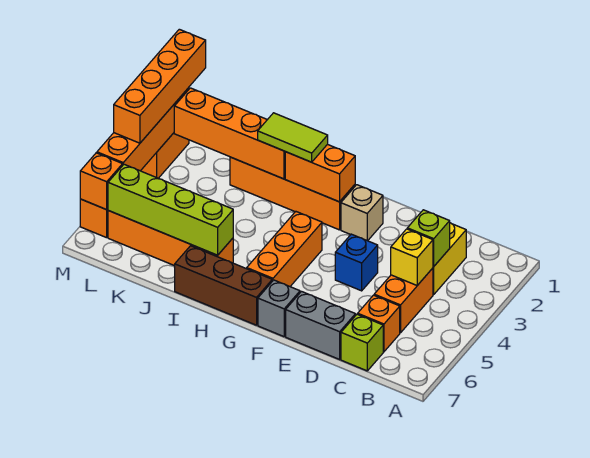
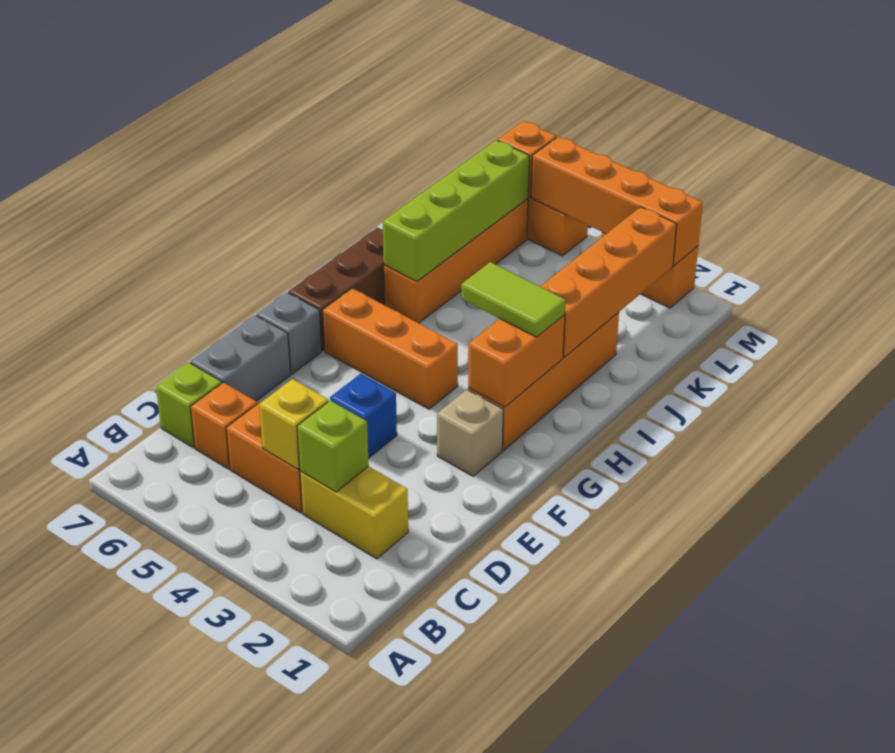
lime 1x2 tile [258,113,328,162] -> lime 1x2 tile turned to [461,262,566,337]
orange 1x4 brick [114,29,206,143] -> none

